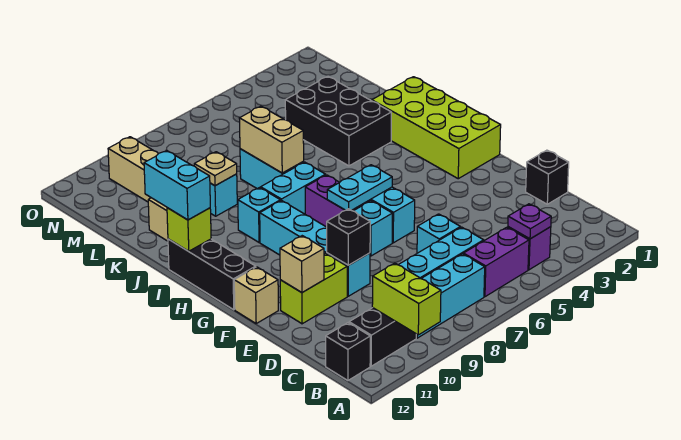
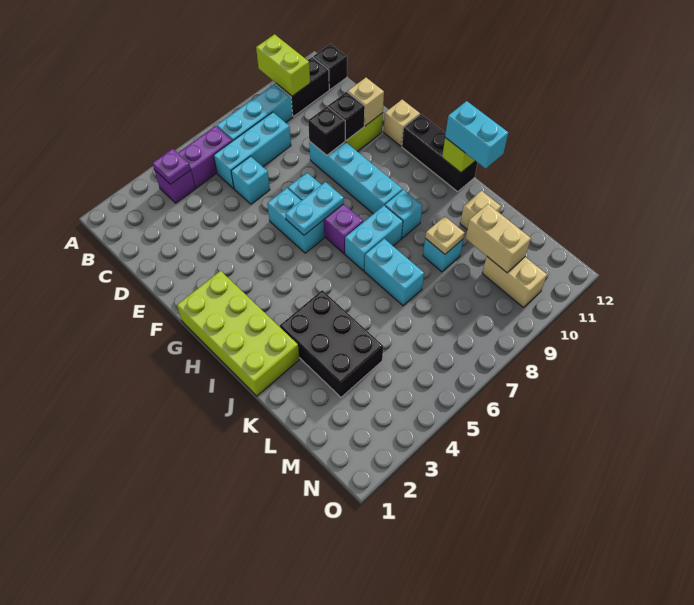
black 1x1 brick [526,150,569,204] -> black 1x1 brick moved to [328,92,365,140]
tan 1x2 brick [239,106,304,173] -> tan 1x2 brick moved to [465,204,531,273]

